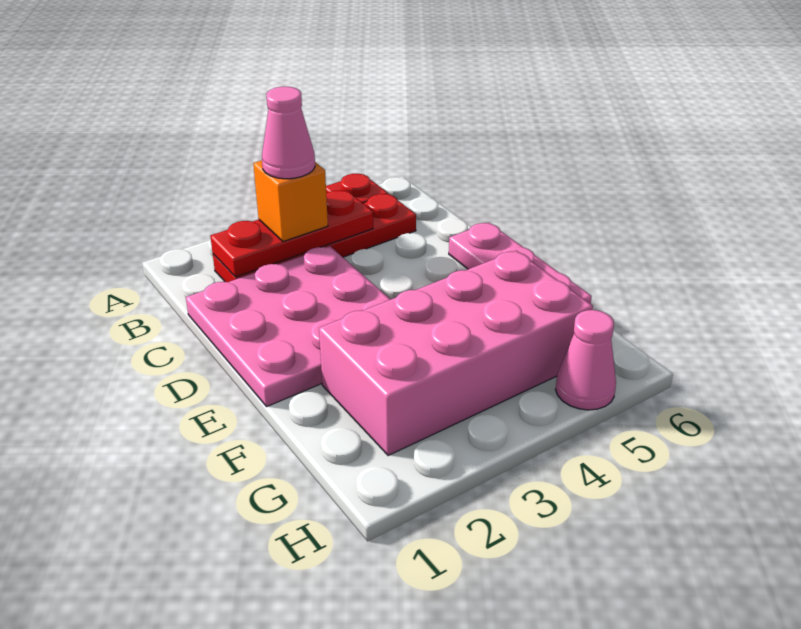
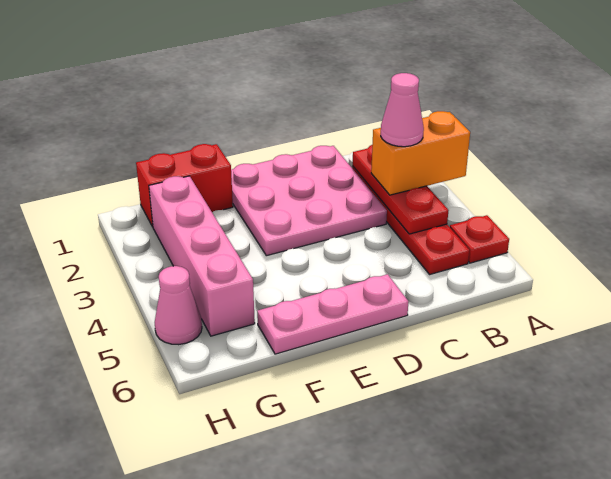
orange 1x1 brick [253,161,328,242] -> orange 1x2 brick [371,111,470,195]
none -> red 1x2 brick [136,144,233,227]
pink 2x4 brick [319,251,593,456] -> pink 1x4 brick [149,176,255,336]

